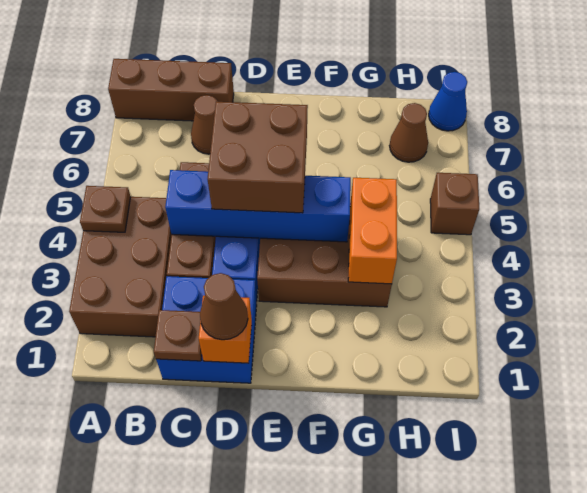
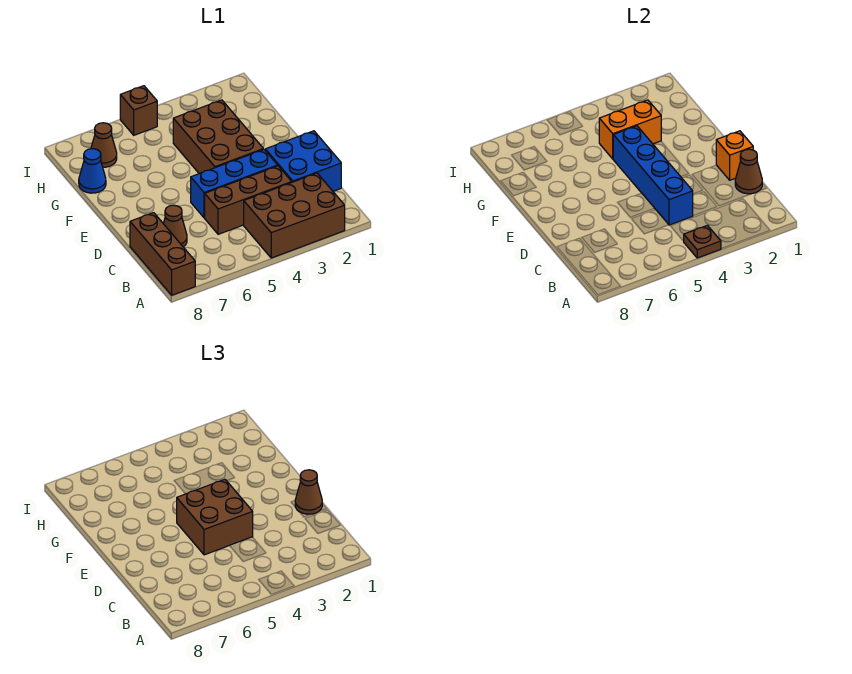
brown 1x1 plate [154,310,202,361] -> brown 1x1 cone [735,149,762,194]
blue 1x1 cone [429,72,467,131] -> blue 1x1 cone moved to [79,149,106,193]

